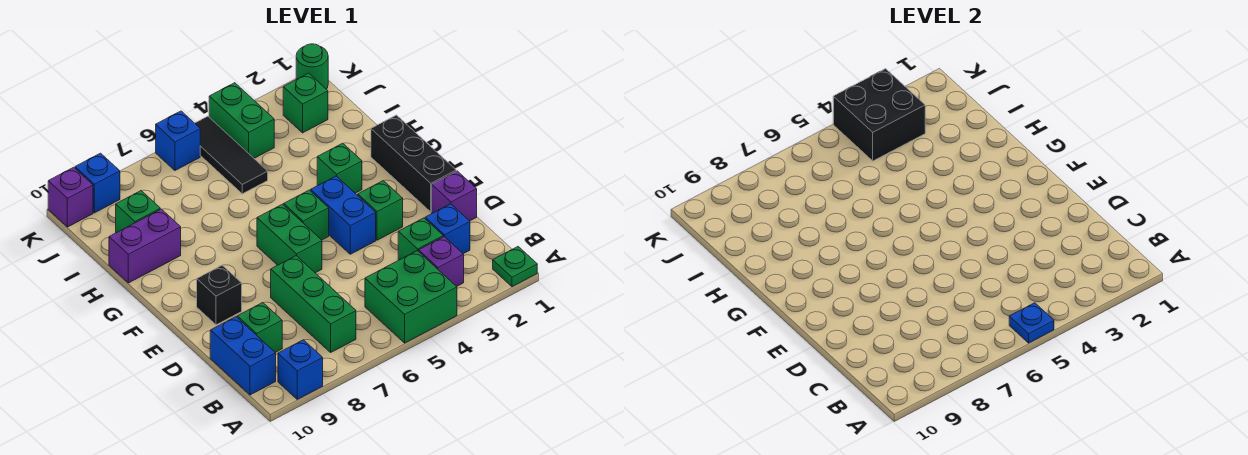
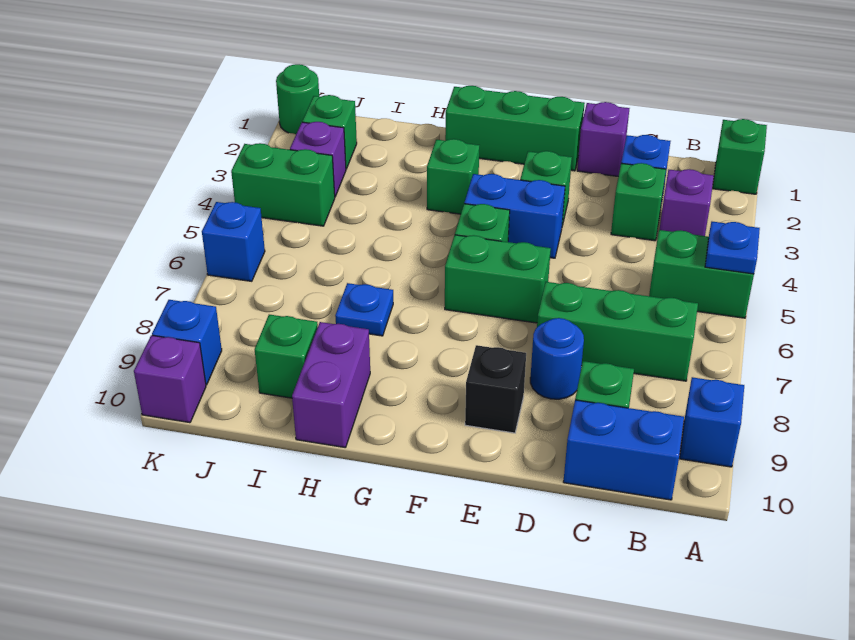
green 1x1 plate [493,247,537,287] -> green 1x1 brick [713,119,767,194]
green 2x2 brick [365,251,457,343] -> green 1x2 brick [649,230,754,318]
none -> blue 1x1 round brick [530,318,584,399]
black 1x3 brick [371,115,456,212] -> green 1x3 brick [445,86,585,171]
none -> blue 1x1 plate [335,283,393,336]
black 1x3 tile [195,116,268,194] -> none
none -> purple 1x1 brick [290,122,346,196]
black 2x2 brick [833,69,925,161] -> none

